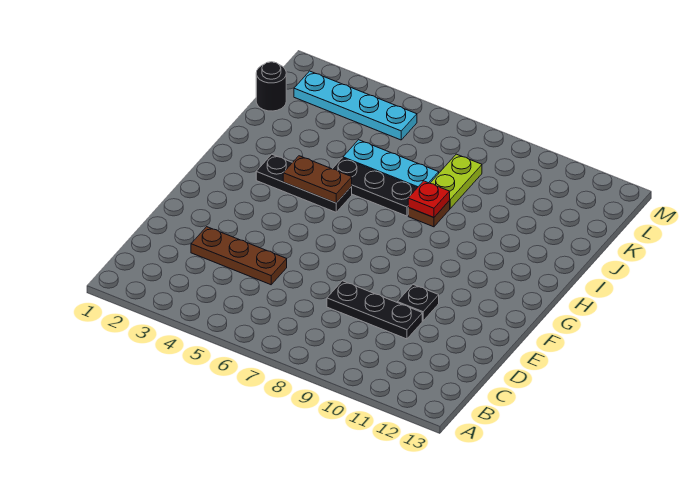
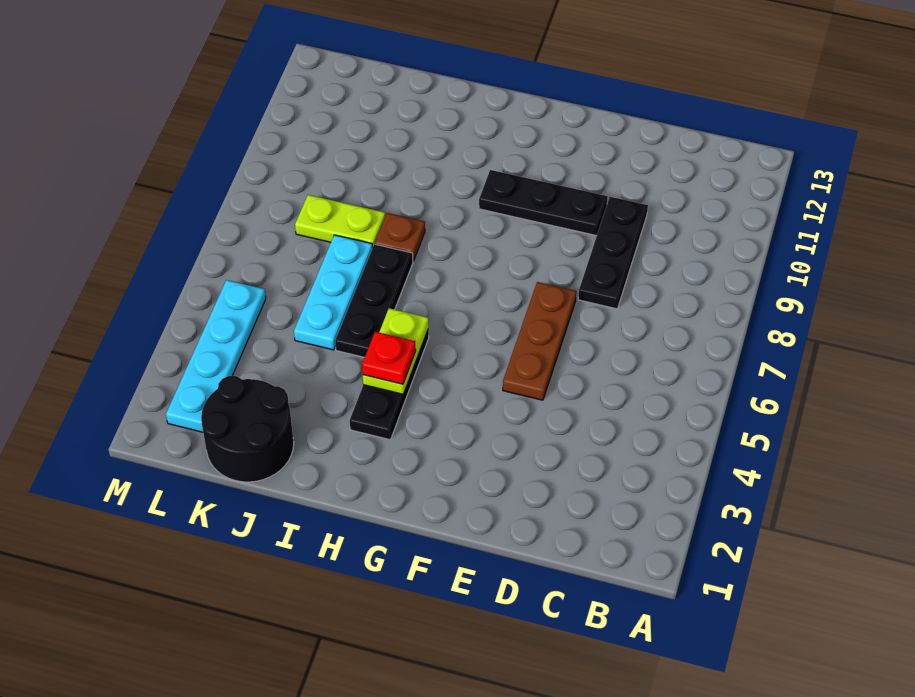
brown 1x3 plate [191,227,287,285] -> brown 1x3 plate moved to [503,282,576,400]
black 1x1 plate [397,285,439,321] -> black 1x3 plate [479,170,608,236]
brown 1x2 plate [283,156,352,203] -> lime 1x2 plate [363,308,429,394]
red 1x1 plate [408,181,450,217] -> red 1x1 plate moved to [362,332,416,384]
black 1x1 round brick [256,62,286,111] -> black 2x2 round brick [201,376,294,482]

